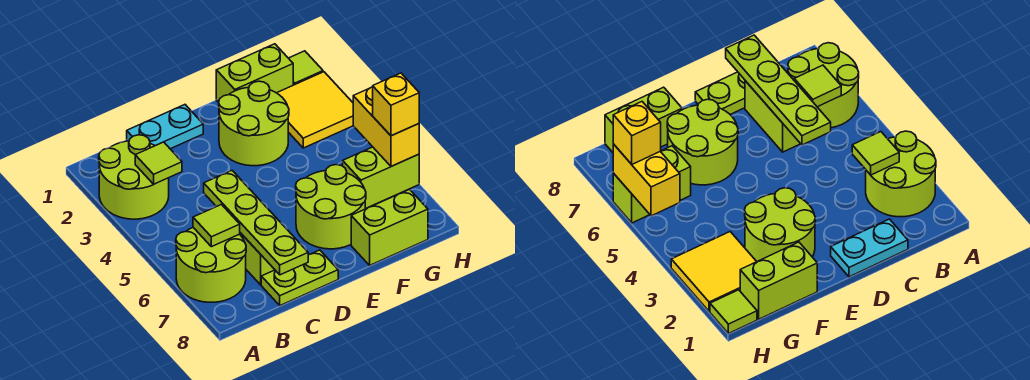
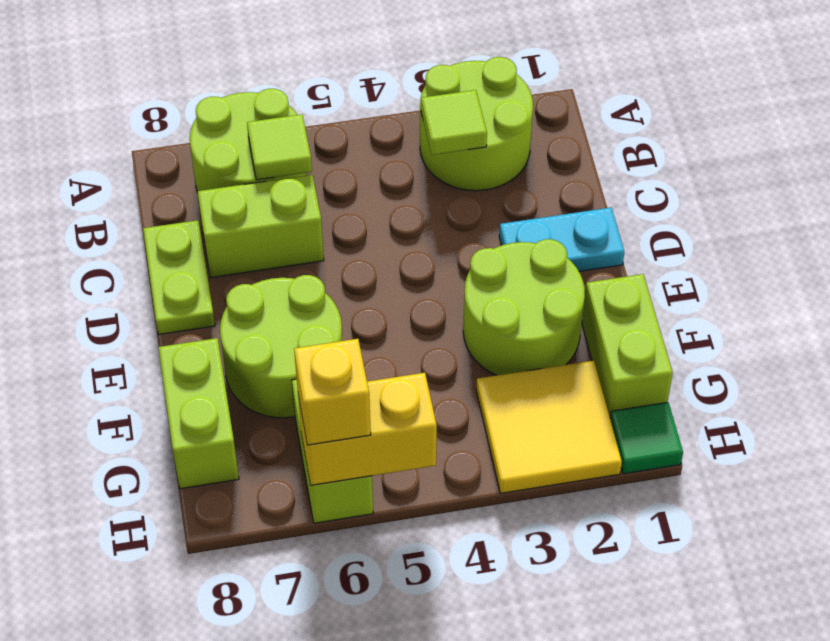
cyan 1x2 plate [127,105,203,149] -> cyan 1x2 plate turned to [499,208,624,271]
lime 1x4 plate [204,171,308,275] -> none
lime 1x1 tile [289,51,323,85] -> green 1x1 tile [610,402,683,474]

